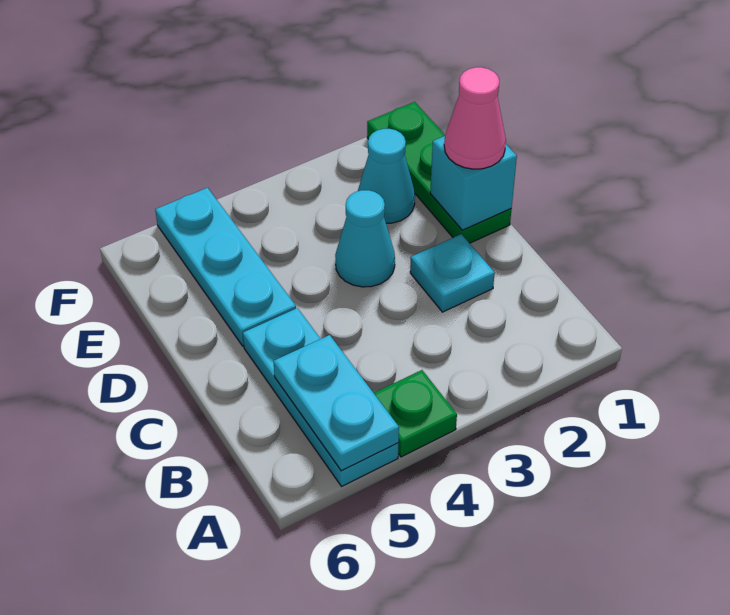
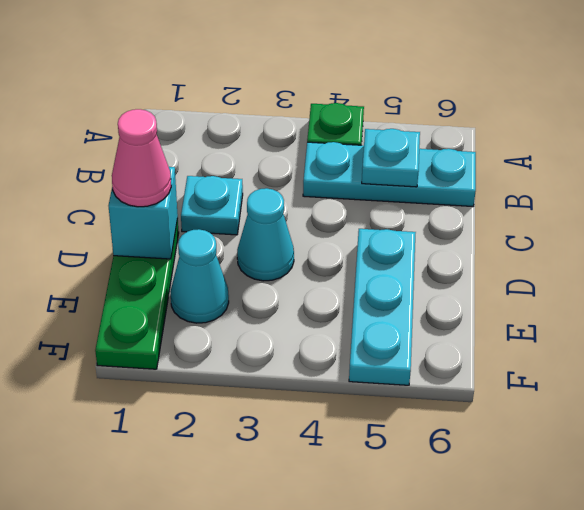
cyan 1x3 plate [243,308,398,486] -> cyan 1x3 plate turned to [303,142,476,207]
cyan 1x2 plate [273,335,399,471] -> cyan 1x1 plate [362,129,420,187]

